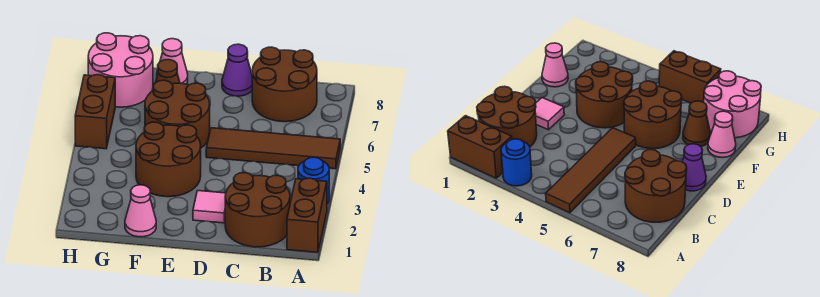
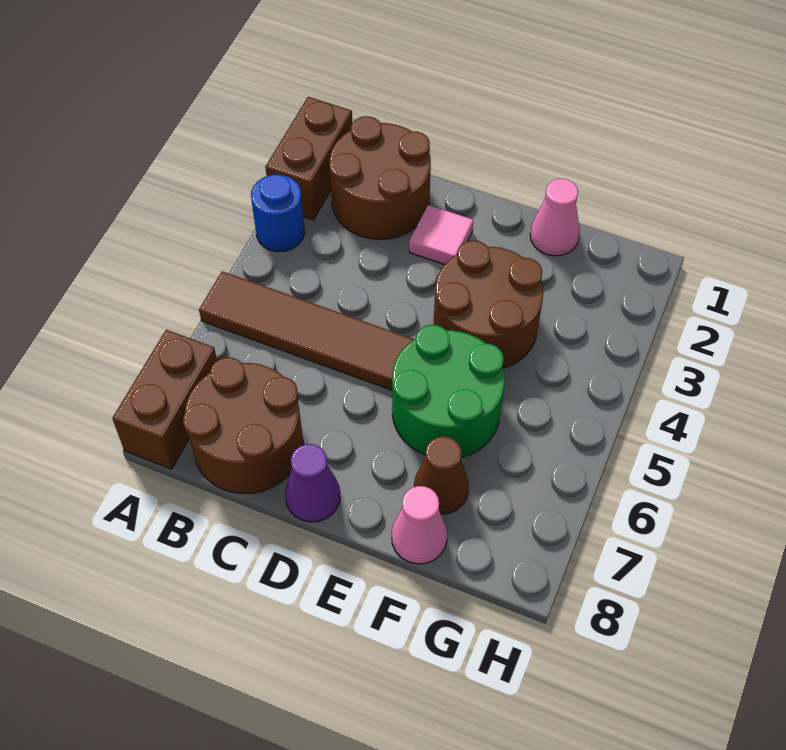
brown 2x2 round brick [145,80,210,148] -> green 2x2 round brick [392,325,505,457]
pink 2x2 round brick [88,33,153,107] -> none
brown 1x2 brick [75,75,115,149] -> brown 1x2 brick moved to [112,330,217,469]

